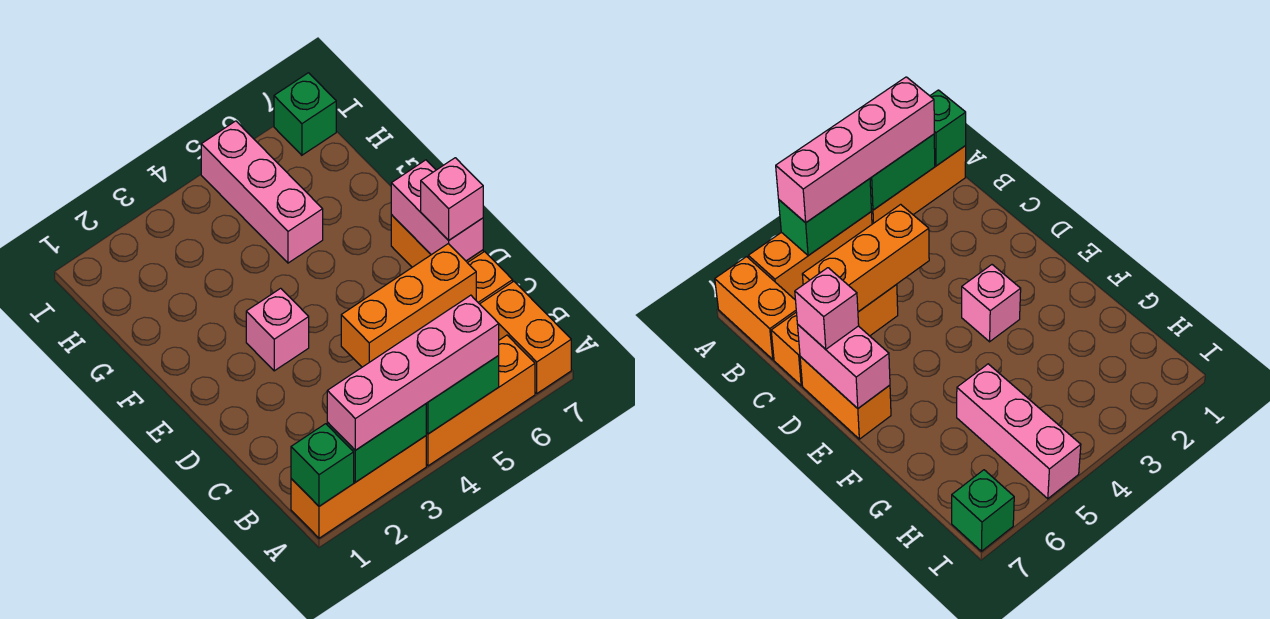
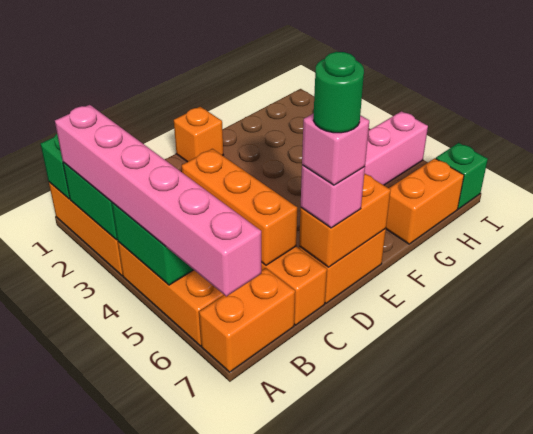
pink 1x4 brick [327,295,499,450] -> pink 1x6 brick [55,105,261,296]
pink 1x2 brick [391,160,483,261] -> orange 1x2 brick [299,174,391,267]
none -> green 1x1 round brick [313,52,364,133]
none -> orange 1x1 brick [174,107,223,162]
pink 1x1 brick [246,288,309,371] -> pink 1x1 brick moved to [302,113,369,185]
none -> orange 1x2 brick [386,158,464,244]

